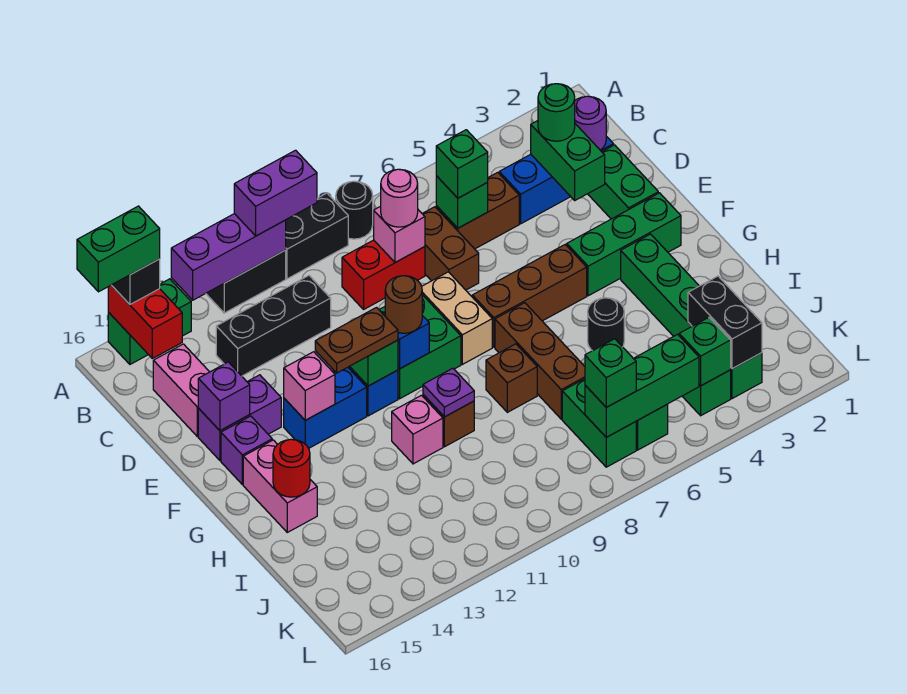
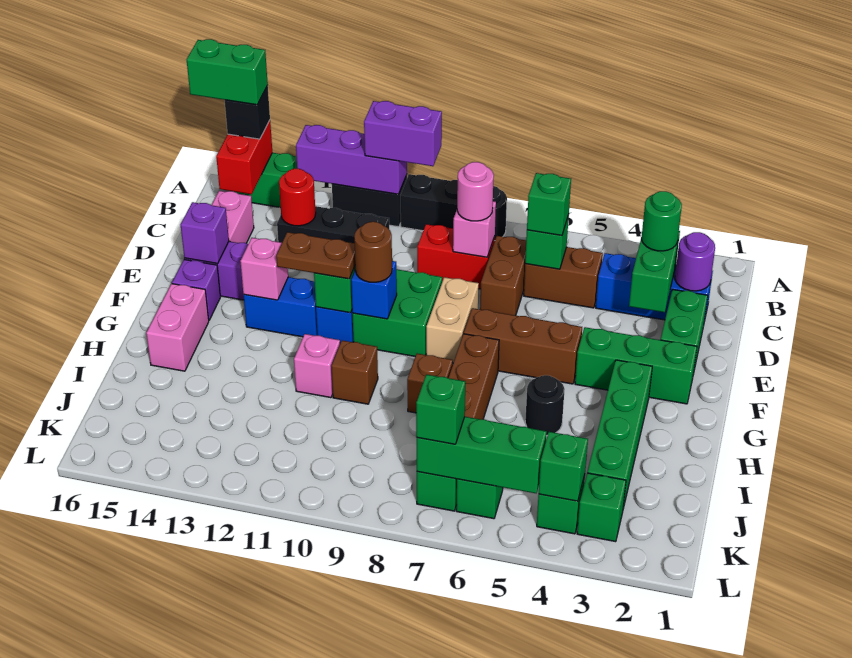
purple 1x1 plate [423,368,474,417] -> none
red 1x1 round brick [273,439,310,497] -> red 1x1 round brick moved to [279,169,316,226]
black 1x2 brick [688,276,762,369] -> none

